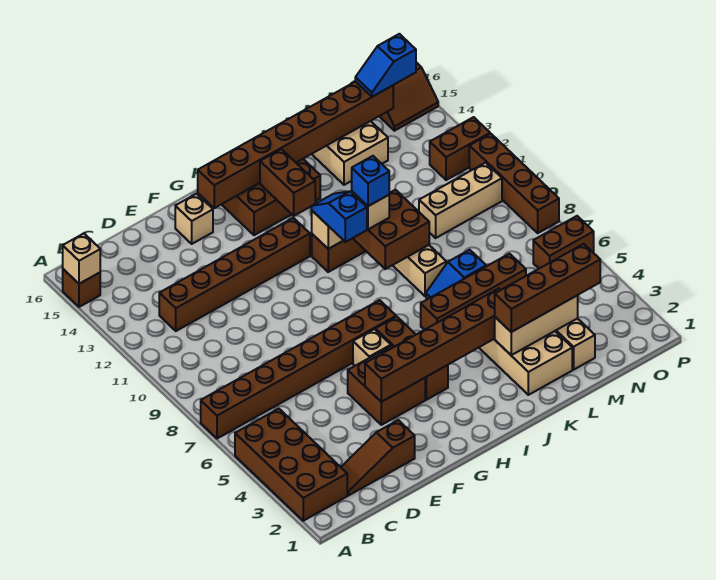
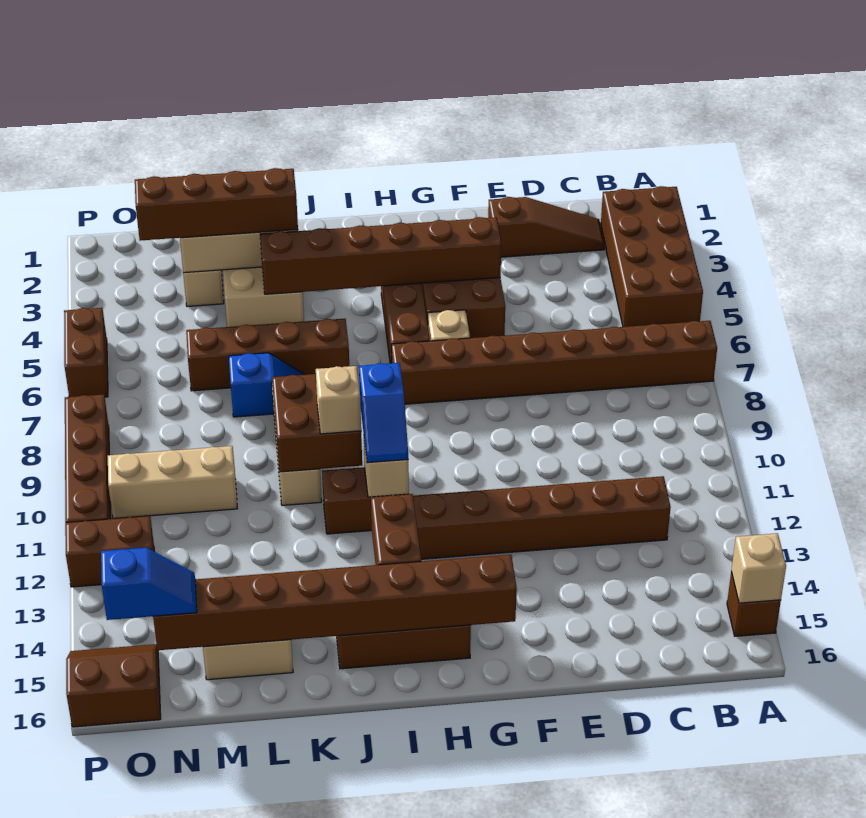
tan 1x1 brick [175,194,213,244] -> none
blue 1x1 brick [352,156,389,206] -> none
brown 1x2 brick [533,216,594,269] -> brown 1x2 brick turned to [64,308,108,397]

